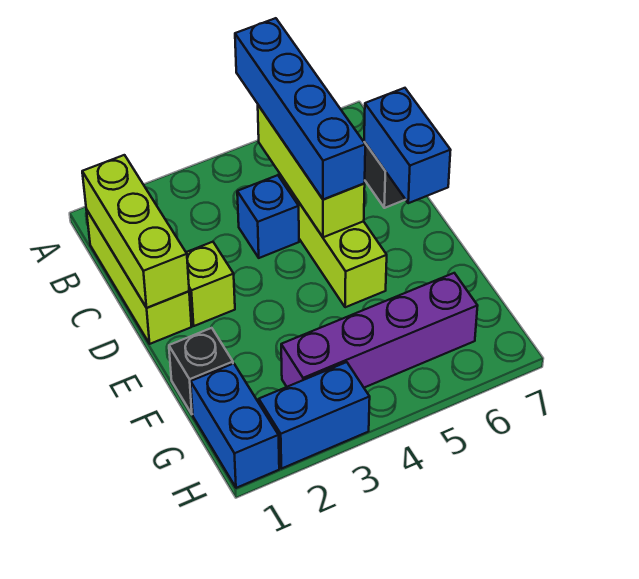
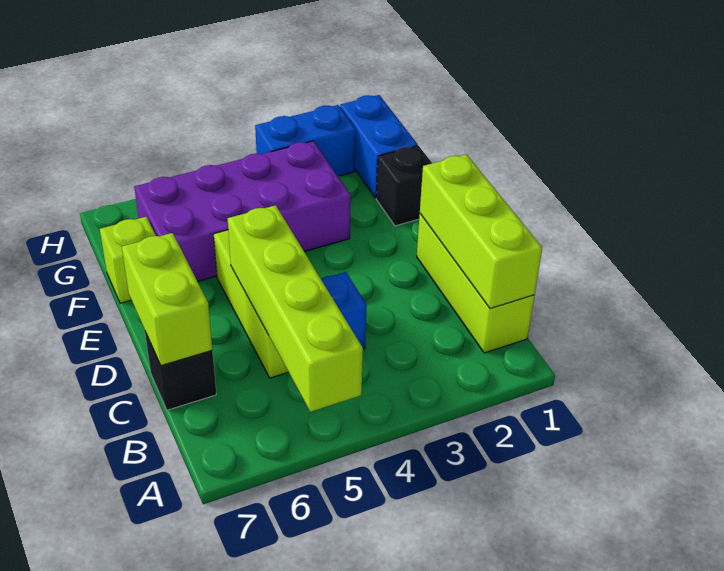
blue 1x4 brick [235,18,365,200] -> none
lime 1x3 brick [258,105,365,237] -> lime 1x4 brick [228,205,363,412]
blue 1x2 brick [364,88,451,203] -> lime 1x2 brick [122,233,212,366]
lime 1x1 brick [186,242,235,326] -> lime 1x1 brick moved to [100,217,156,303]
purple 1x4 brick [281,273,477,388] -> purple 2x4 brick [134,141,351,282]

